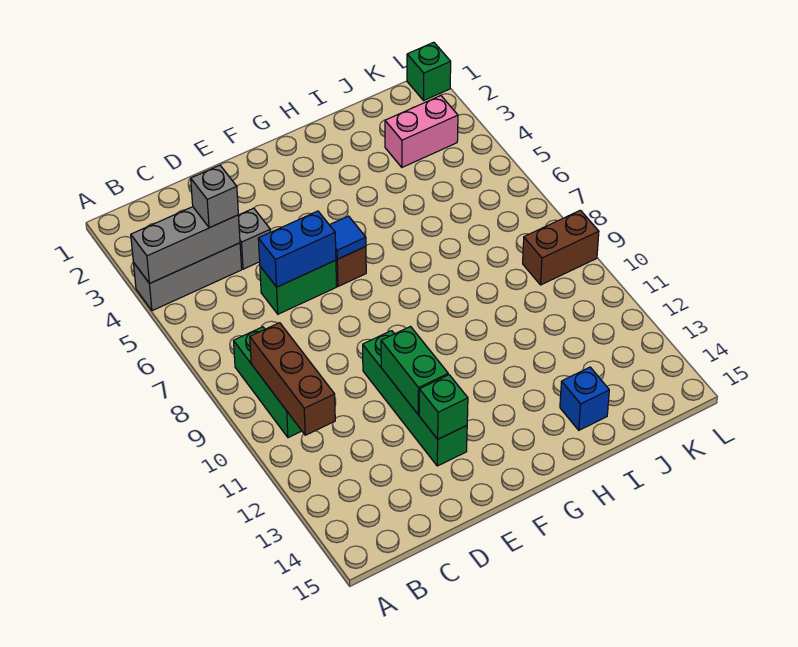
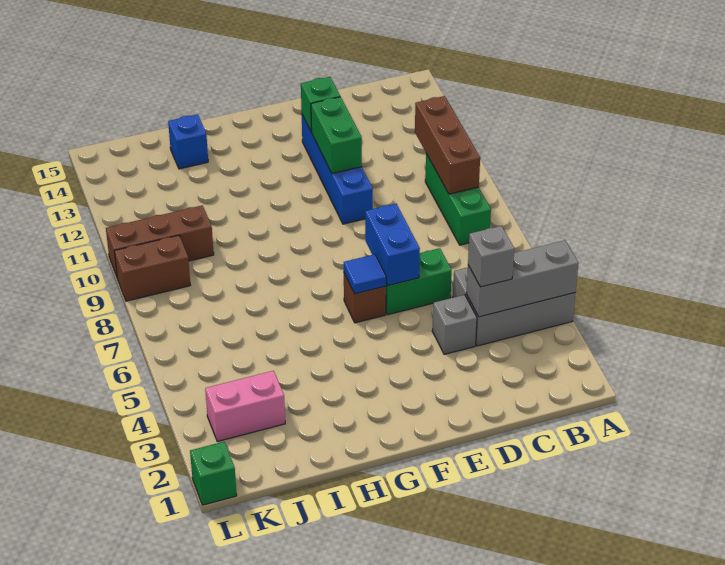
grey 1x3 brick [133,243,242,311] -> grey 2x3 brick [453,267,575,346]
blue 1x2 brick [258,211,336,287] -> blue 1x2 brick turned to [365,204,420,286]
green 1x4 brick [363,331,467,466] -> blue 1x4 brick [302,115,373,224]
none -> brown 1x3 brick [106,205,214,276]

